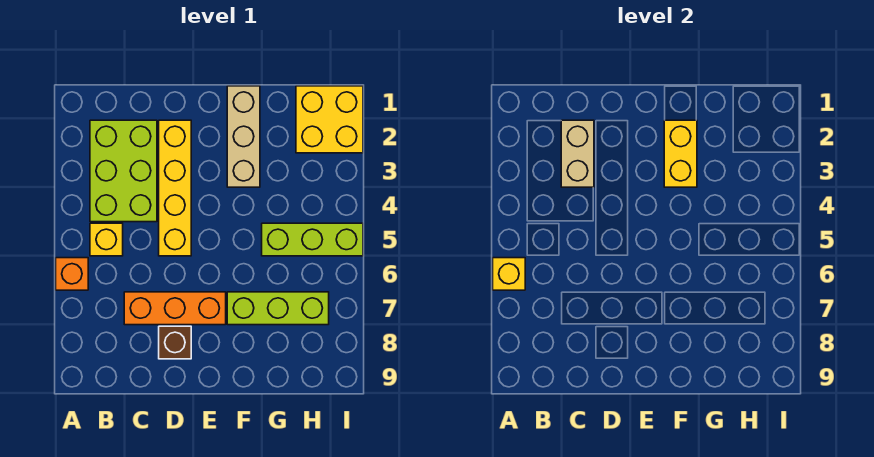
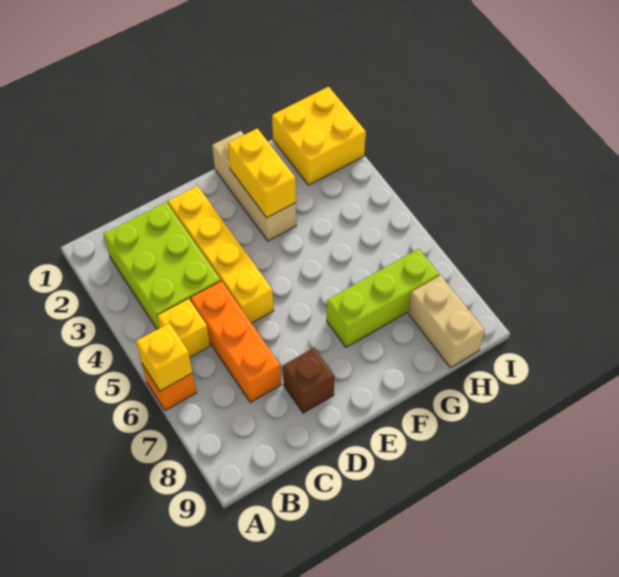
tan 1x2 brick [561,120,594,187] -> tan 1x2 brick moved to [408,276,485,368]
orange 1x3 brick [124,292,226,325] -> orange 1x3 brick turned to [190,281,281,402]
lime 1x3 brick [262,223,363,256] -> none

